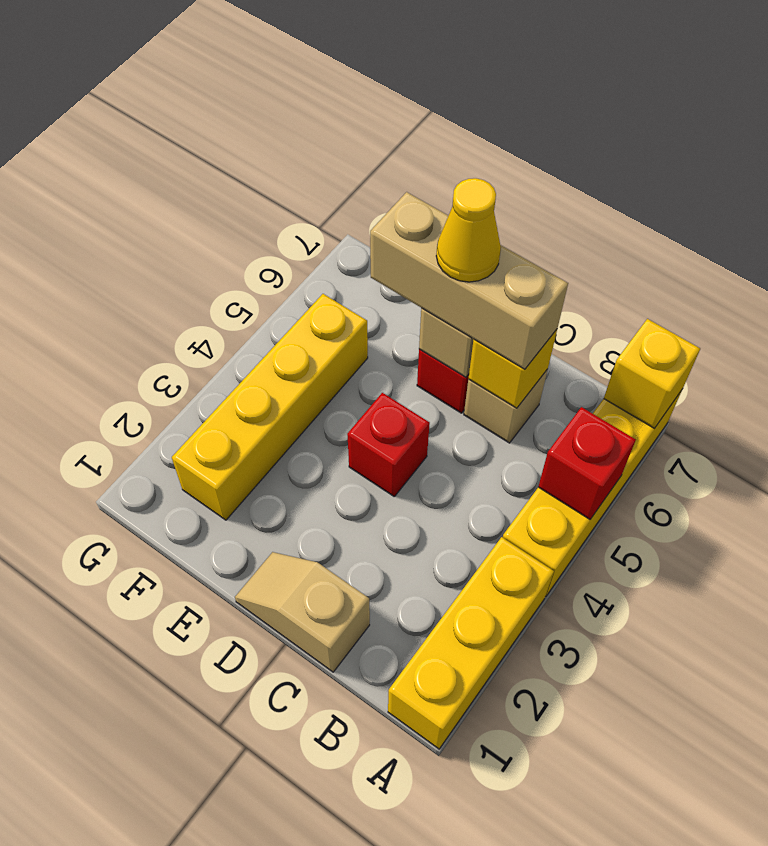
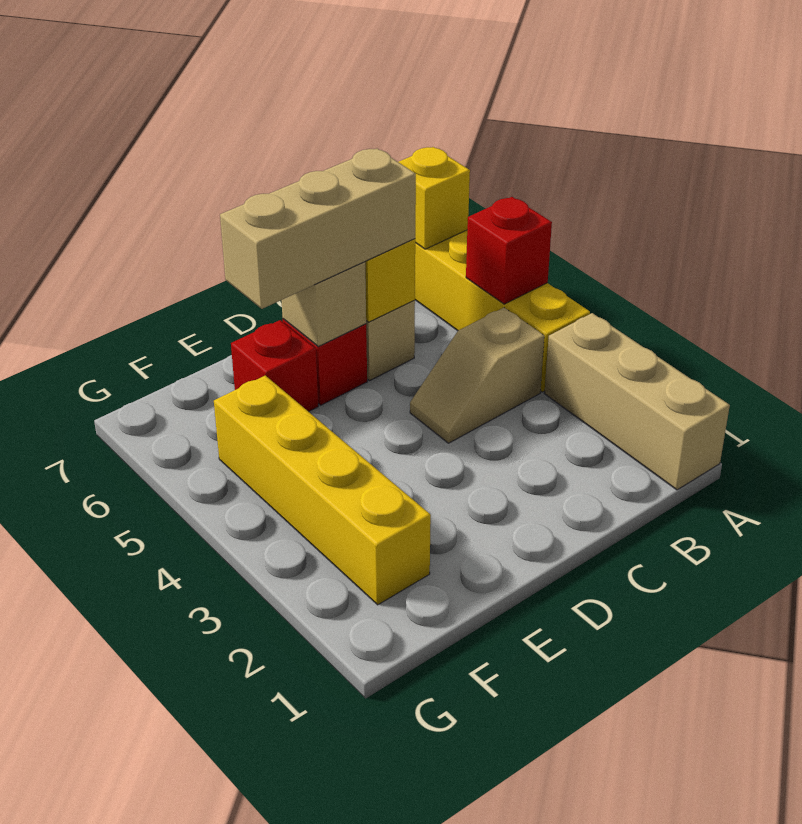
yellow 1x3 brick [388,537,554,749] -> tan 1x3 brick [544,313,730,490]
tan 1x2 slope [235,552,370,672] -> tan 1x2 slope moved to [410,308,544,443]
red 1x1 brick [347,393,430,496] -> red 1x1 brick moved to [231,320,318,412]
yellow 1x1 cone [436,178,501,282] -> none

